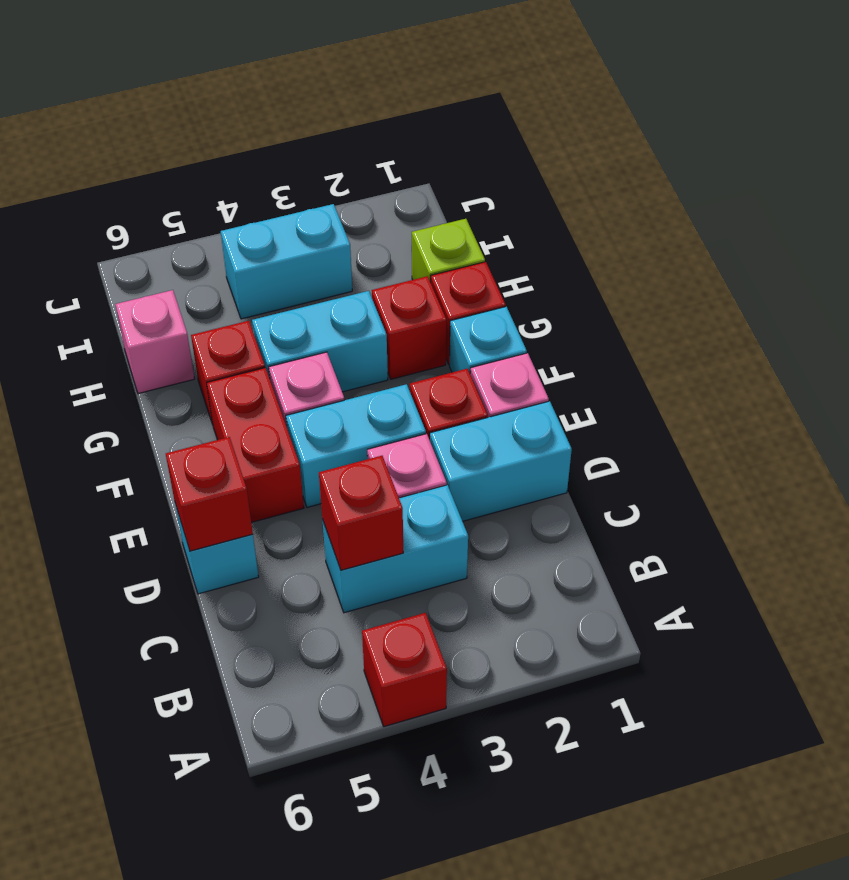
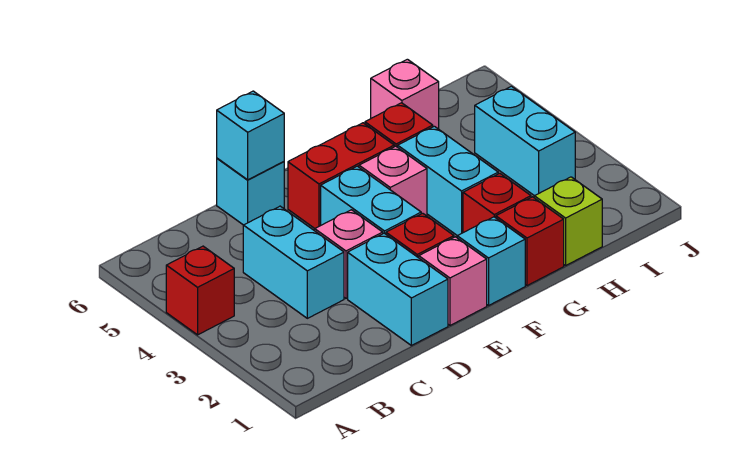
red 1x1 brick [319,456,403,570] -> none
red 1x1 brick [166,437,253,551] -> cyan 1x1 brick [217,91,284,180]

